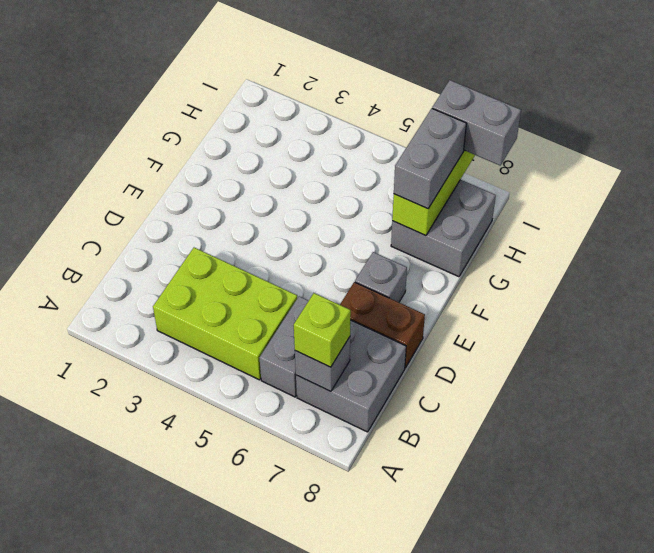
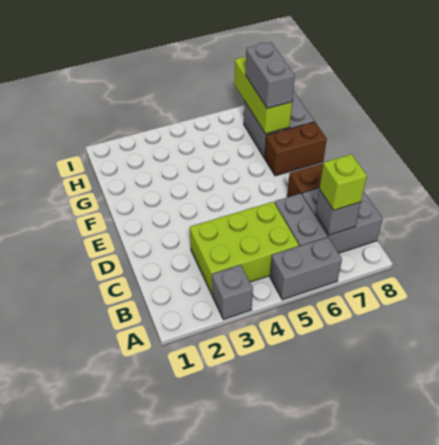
grey 1x1 brick [355,252,407,302] -> grey 1x1 brick moved to [212,265,253,320]
none -> brown 1x2 brick [264,122,327,176]
grey 1x2 brick [432,80,521,166] -> grey 1x2 brick moved to [270,237,342,300]

